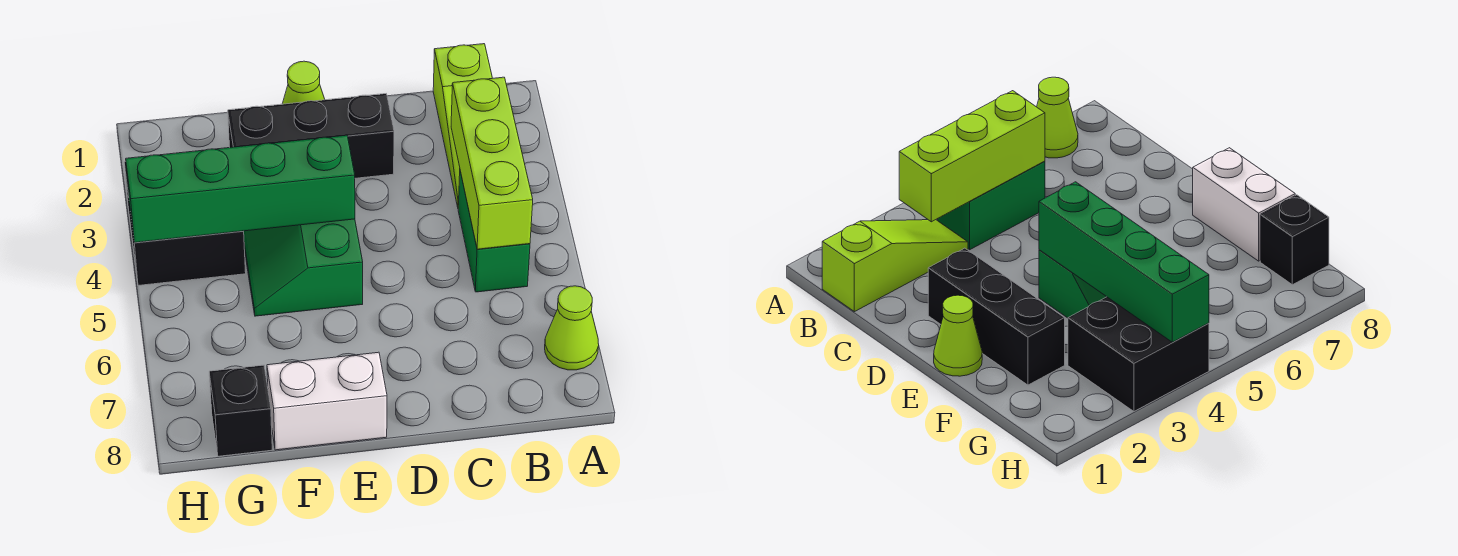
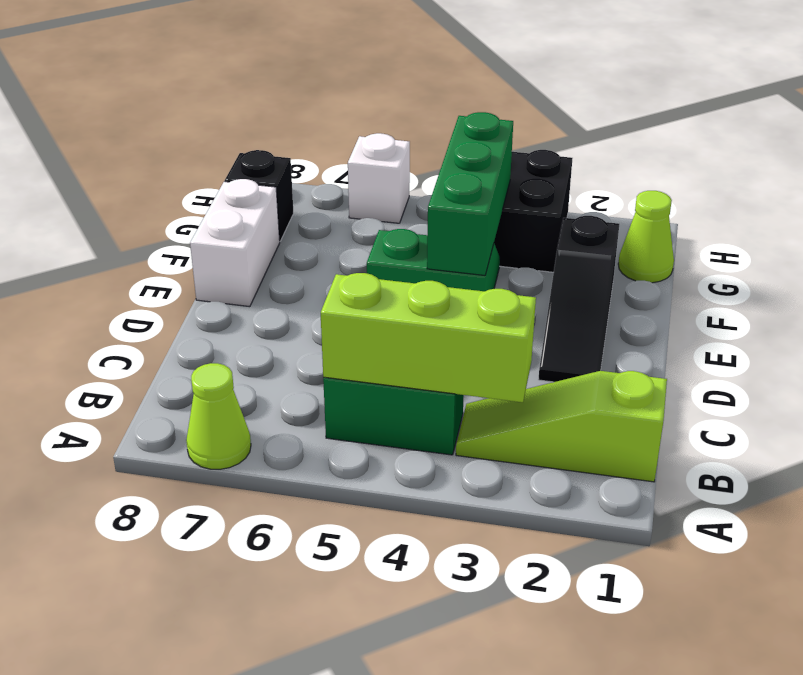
black 1x3 brick [228,94,394,178] -> black 1x3 slope [538,216,619,382]
lime 1x1 cone [282,61,325,104] -> lime 1x1 cone moved to [618,191,674,283]
green 1x4 brick [126,135,355,243] -> green 1x3 brick [427,112,513,275]
none -> white 1x1 brick [348,133,410,223]

